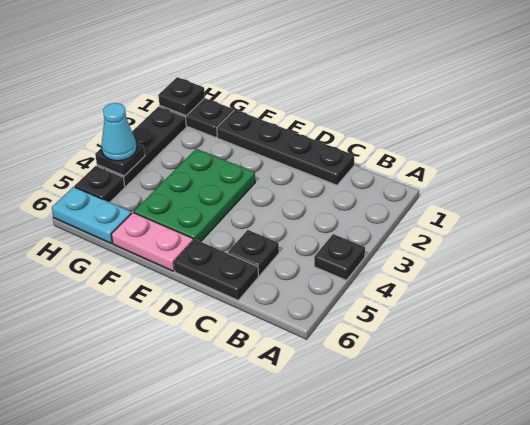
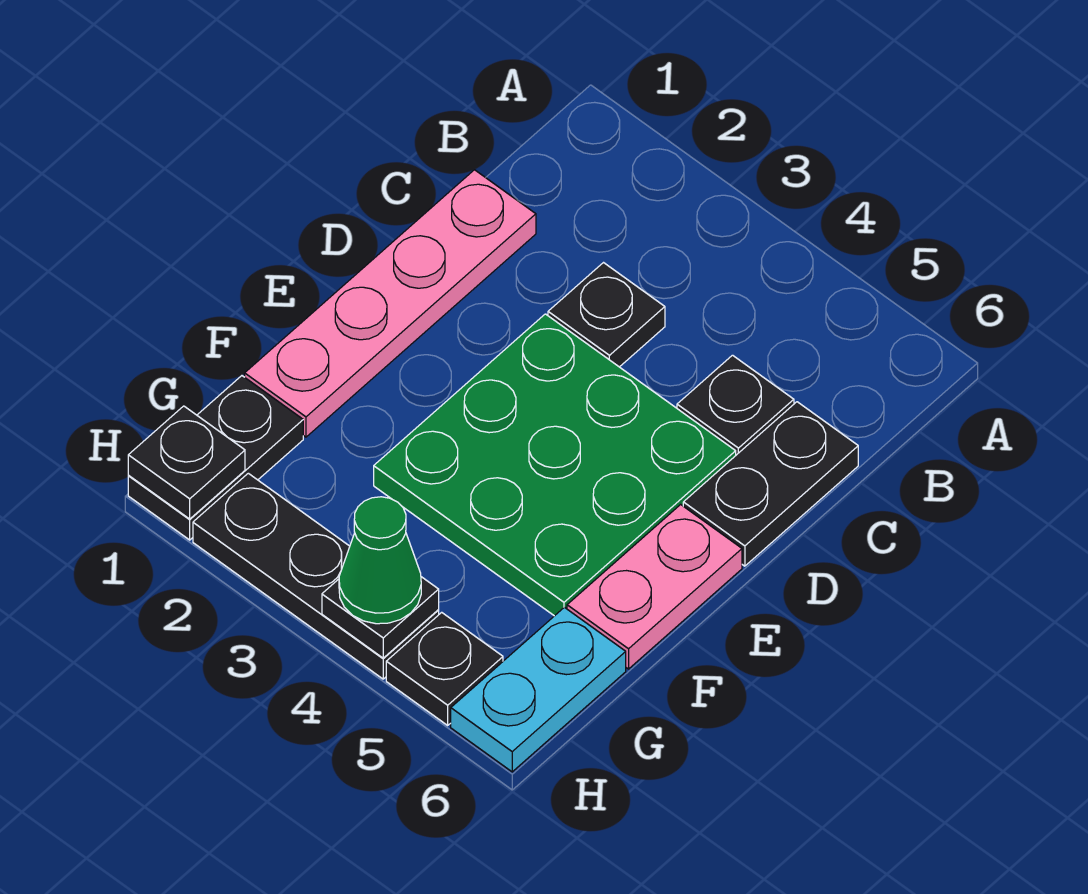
black 1x1 plate [314,234,365,280] -> black 1x1 plate moved to [548,263,665,367]
black 1x4 plate [217,110,354,185] -> pink 1x4 plate [245,170,536,437]
green 2x3 plate [134,149,255,242] -> green 3x3 plate [374,314,736,616]
cyan 1x1 cone [101,103,137,161] -> green 1x1 cone [339,497,421,624]

